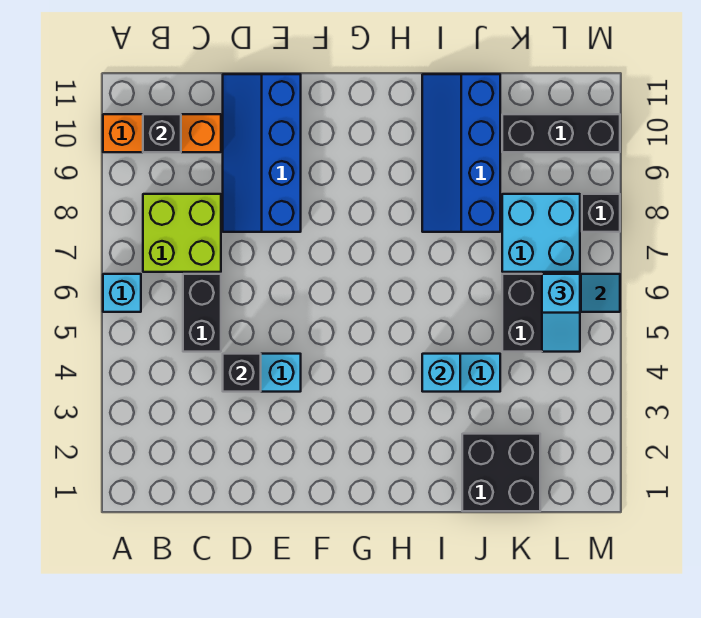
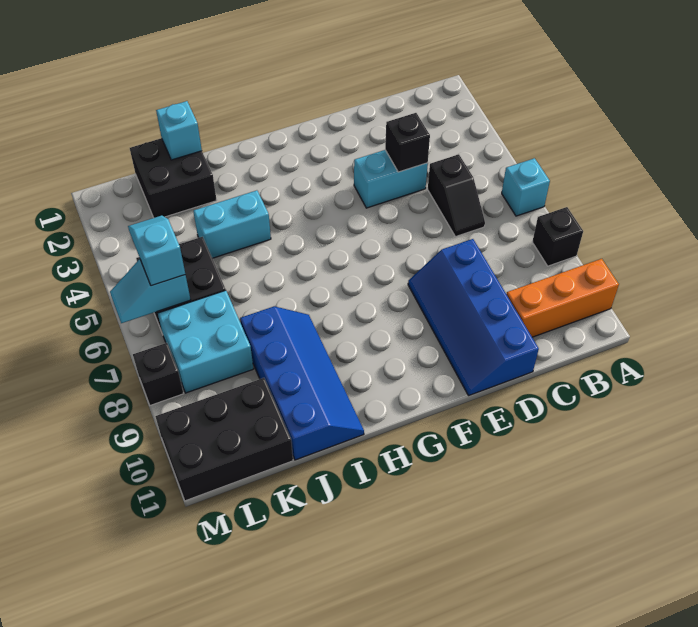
lime 2x2 brick [143,194,221,272] -> none
black 1x1 brick [143,114,181,152] -> black 1x1 brick moved to [532,207,583,266]
black 1x2 brick [183,274,221,352] -> black 1x2 slope [428,154,485,237]
blue 2x4 slope [223,74,301,232] -> blue 2x4 slope turned to [408,239,539,396]
cyan 1x1 brick [422,354,460,392] -> cyan 1x1 brick moved to [156,101,202,160]
black 1x3 brick [502,114,620,152] -> black 2x3 brick [155,378,293,501]

